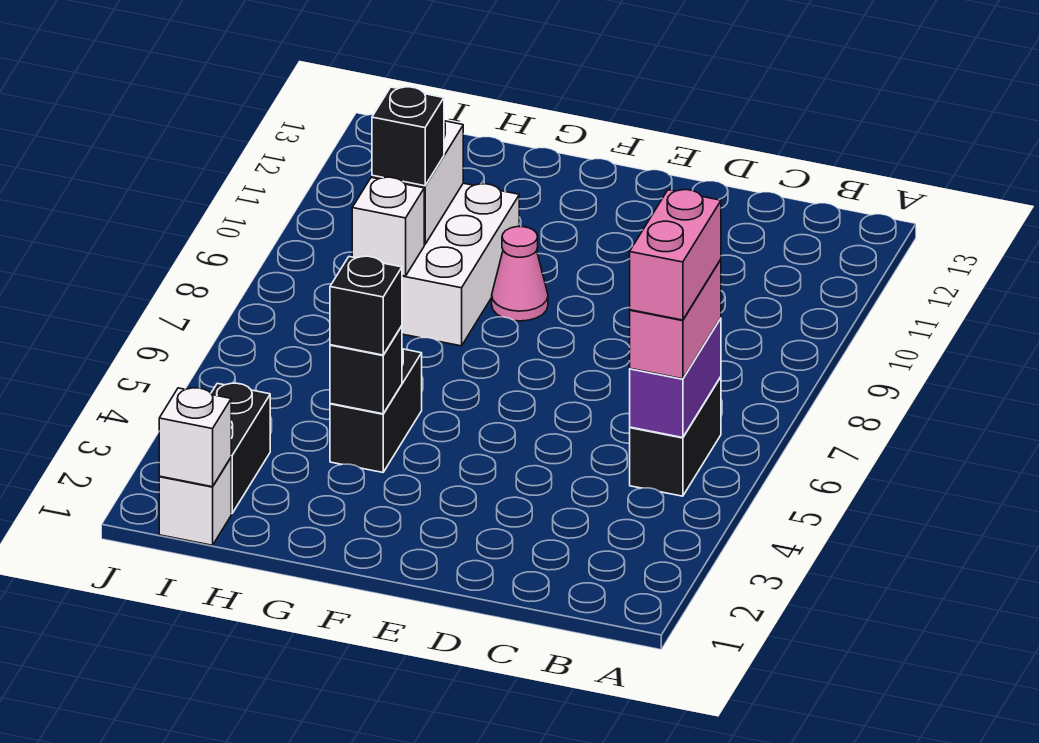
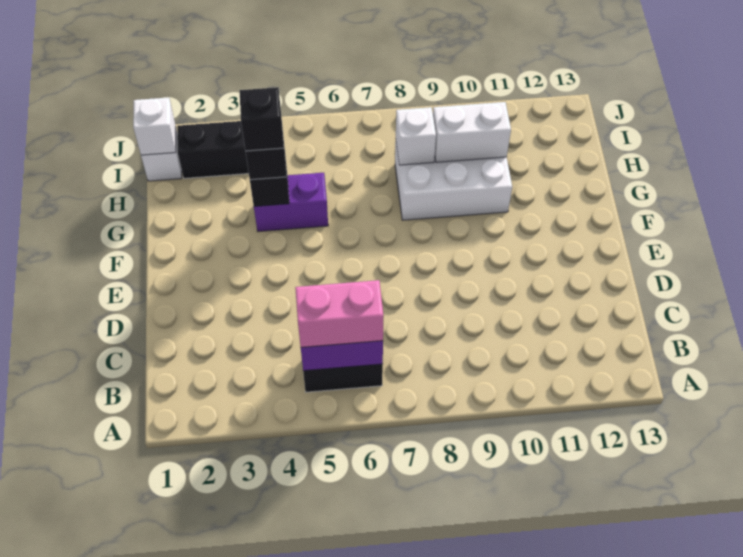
pink 1x2 brick [630,190,721,320] -> none
pink 1x1 cone [492,227,548,321] -> none
black 1x2 brick [330,349,422,472] -> purple 1x2 brick [254,173,328,232]
black 1x1 brick [372,87,444,186] -> black 1x1 brick moved to [239,87,284,151]

